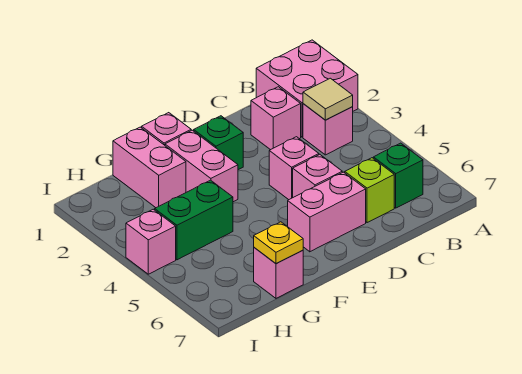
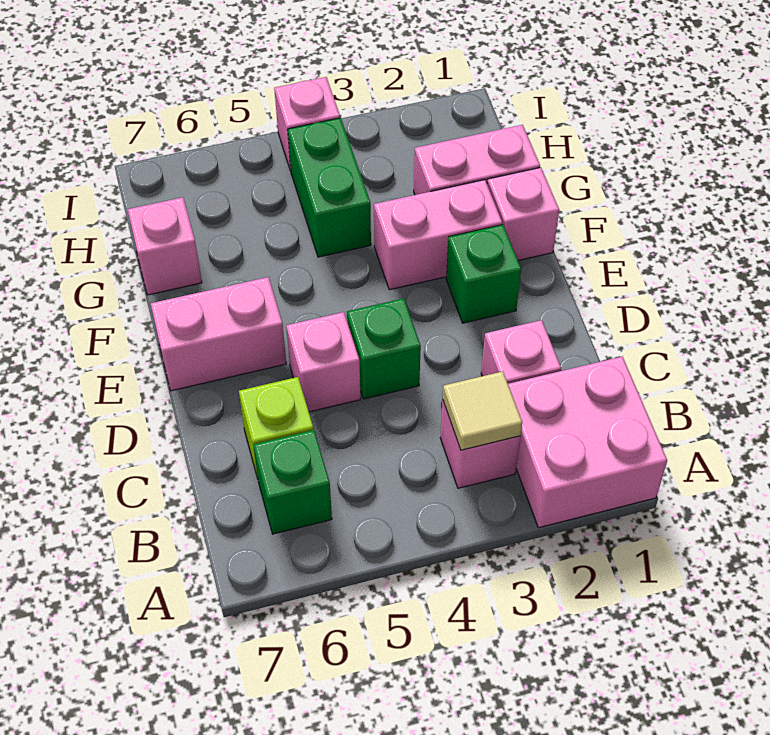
pink 1x1 brick [269,137,319,200] -> green 1x1 brick [347,298,421,399]
pink 1x2 brick [288,172,366,252] -> pink 1x2 brick turned to [151,277,286,391]
yellow 1x1 plate [254,222,303,263] -> none

